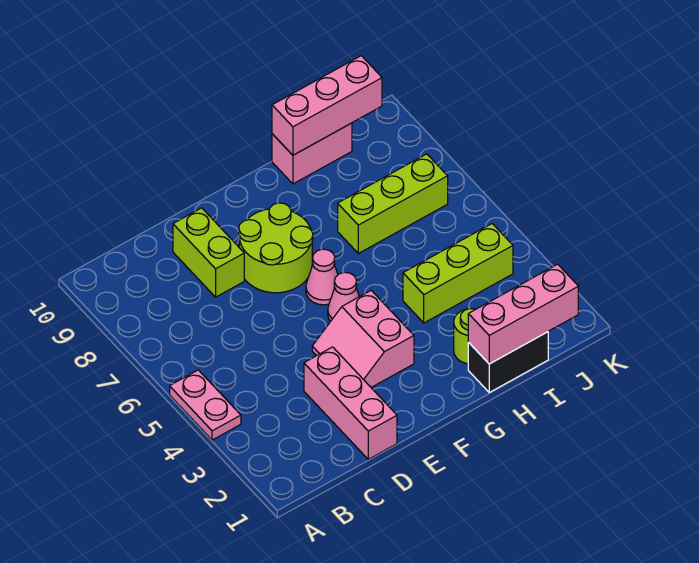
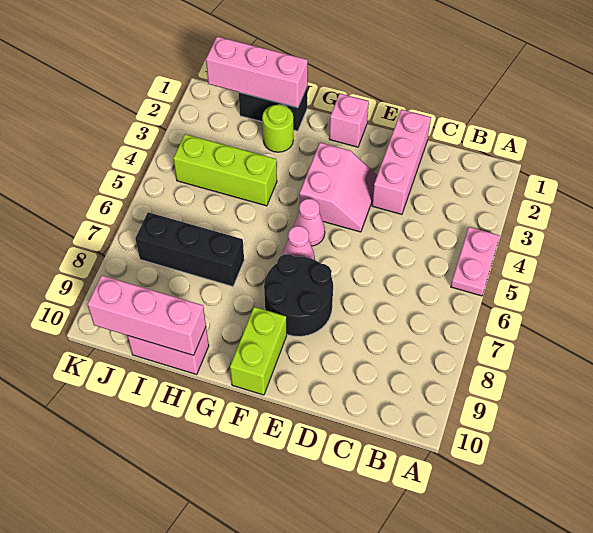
lime 1x2 brick [173,208,244,297] -> lime 1x2 brick moved to [230,307,287,395]
lime 2x2 round brick [239,203,313,293] -> black 2x2 round brick [264,254,333,336]
none -> pink 1x1 brick [329,94,369,147]
lime 1x3 brick [338,154,448,253] -> black 1x3 brick [135,212,244,287]

